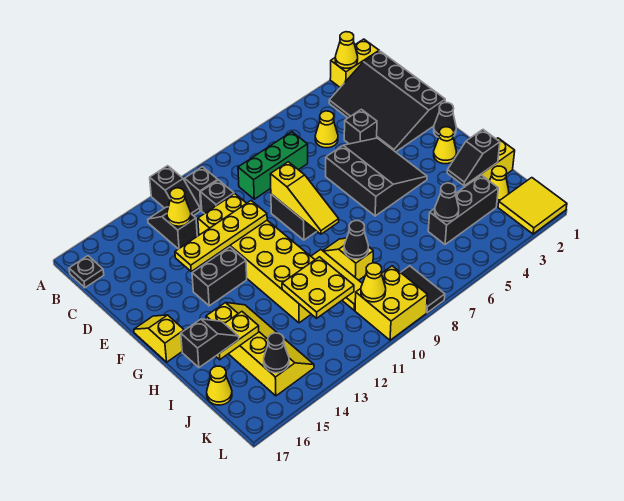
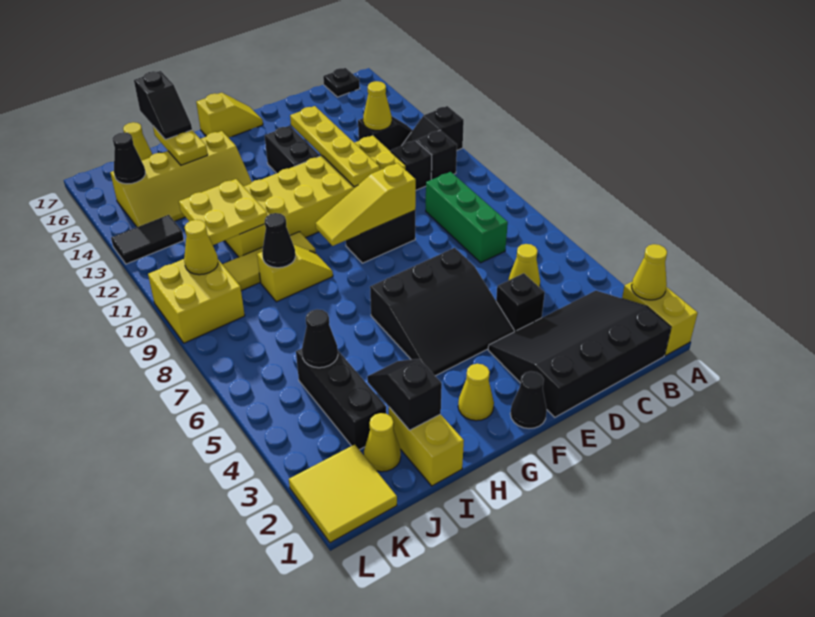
black 1x2 tile [401,266,445,313] -> black 1x2 tile moved to [111,215,184,264]

